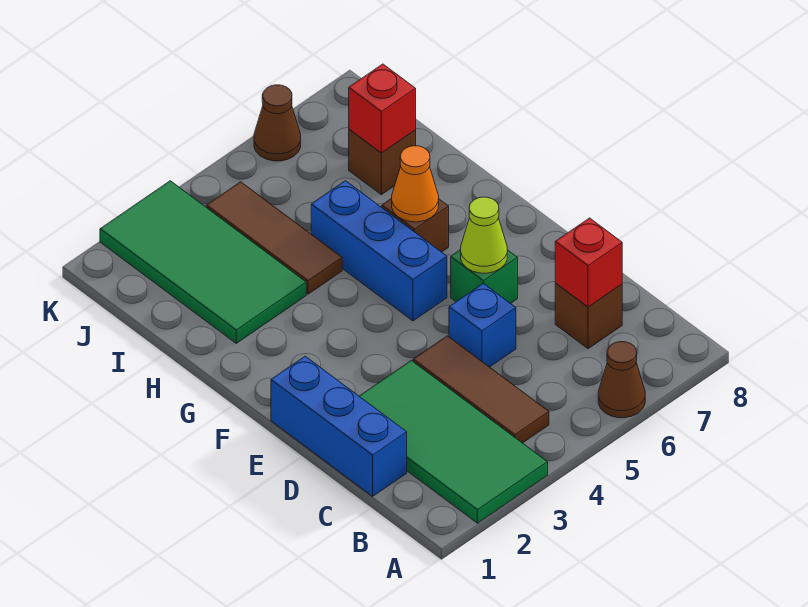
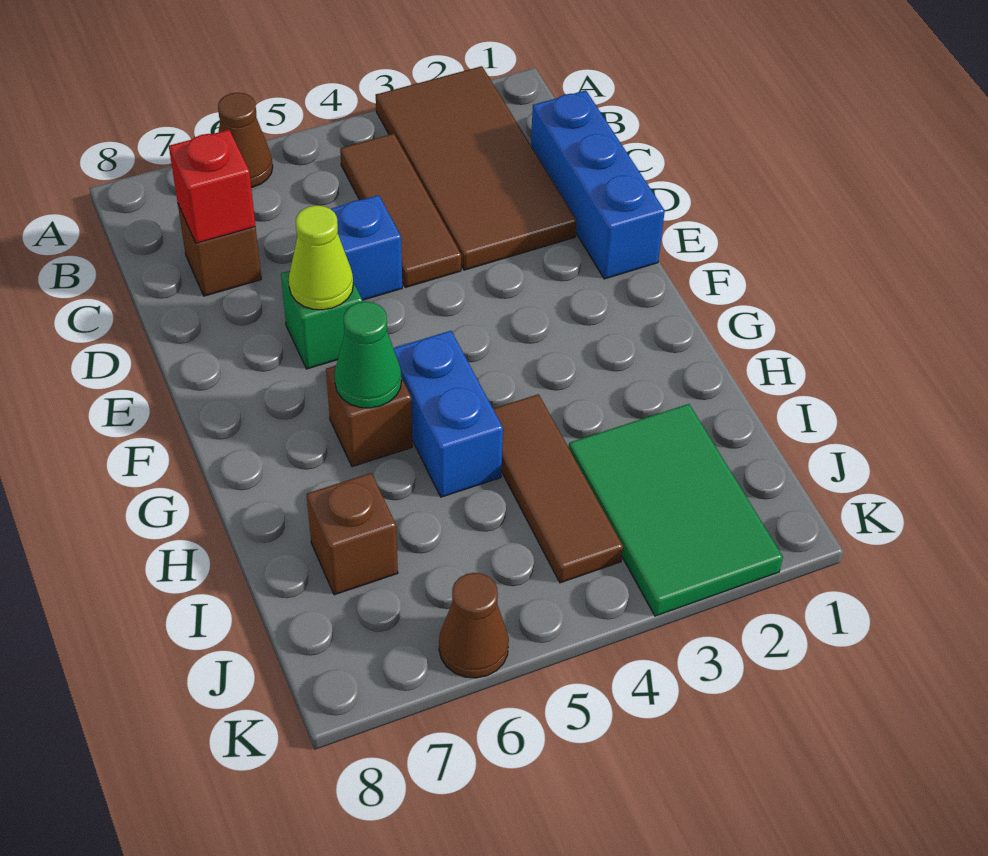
green 2x4 tile [359,361,548,523] -> brown 2x4 tile [376,66,577,270]
blue 1x3 brick [311,181,447,321] -> blue 1x2 brick [393,331,503,497]
orange 1x1 cone [392,146,439,222] -> green 1x1 cone [335,302,402,408]
green 2x4 tile [100,181,306,343] -> green 2x3 tile [569,404,783,616]
red 1x1 brick [349,64,416,153] -> none

